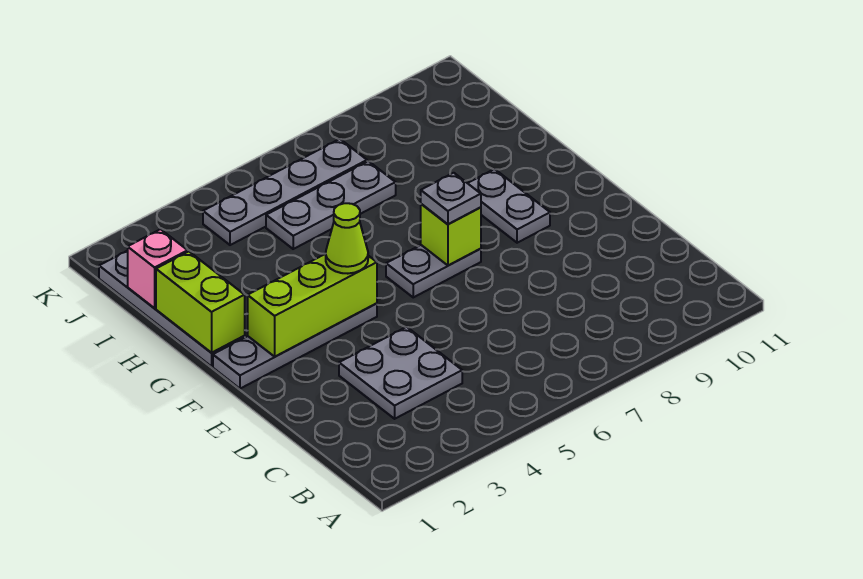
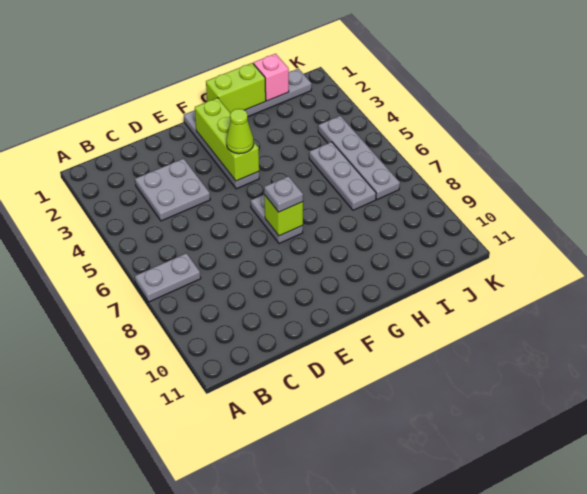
grey 1x2 plate [468,169,550,243] -> grey 1x2 plate moved to [135,253,201,302]

